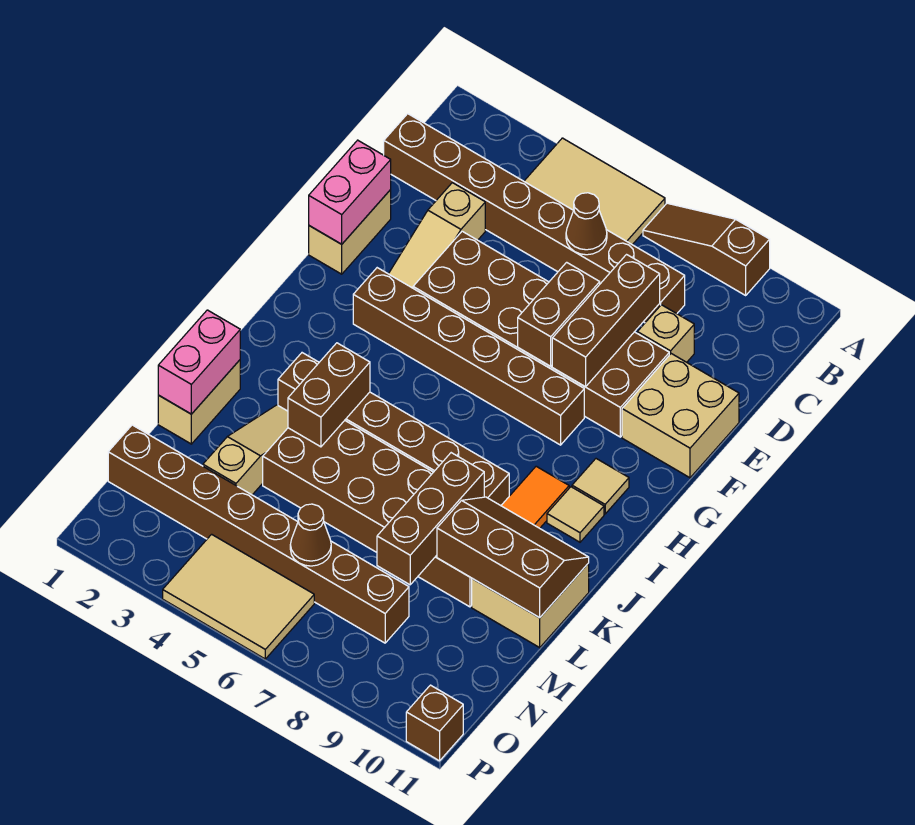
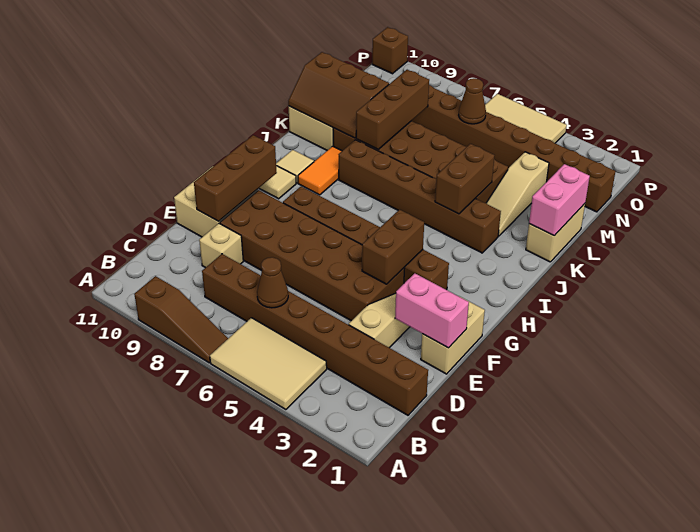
brown 1x3 brick [552,255,660,387] -> brown 1x3 brick moved to [194,135,277,221]
pink 1x2 brick [309,140,391,244] -> pink 1x2 brick turned to [395,273,469,348]
brown 1x2 brick [518,262,600,366] -> brown 1x2 brick moved to [362,210,424,284]

